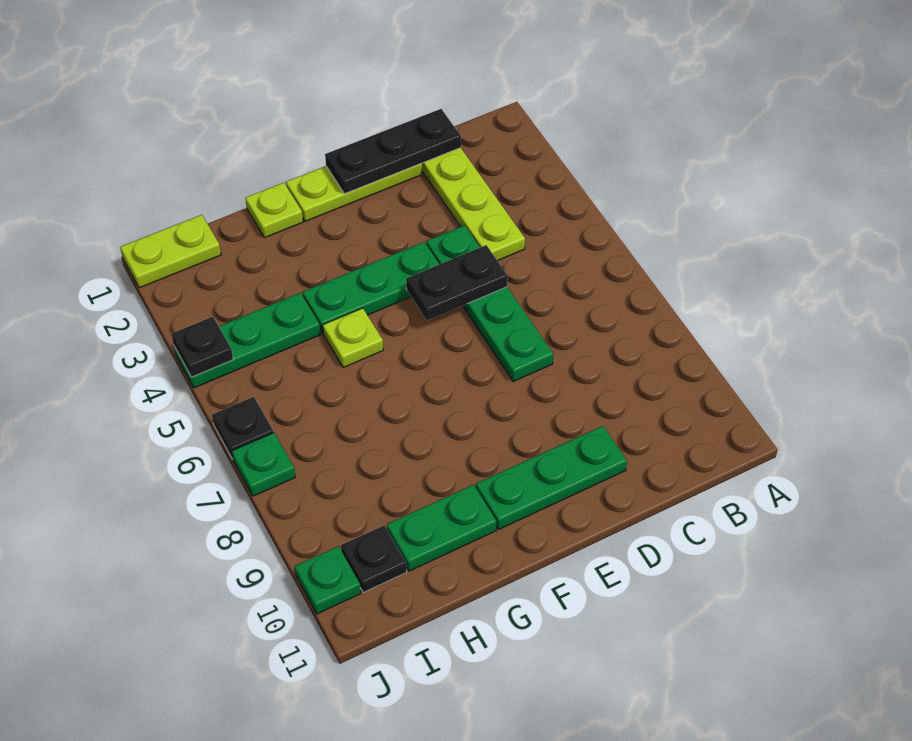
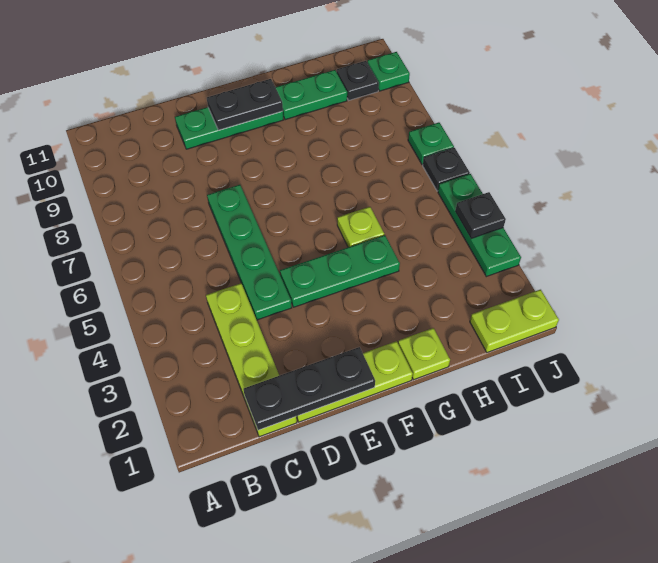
black 1x2 plate [406,245,508,321] -> black 1x2 plate moved to [207,79,283,130]
green 1x3 plate [174,293,321,388] -> green 1x3 plate turned to [438,174,521,277]

